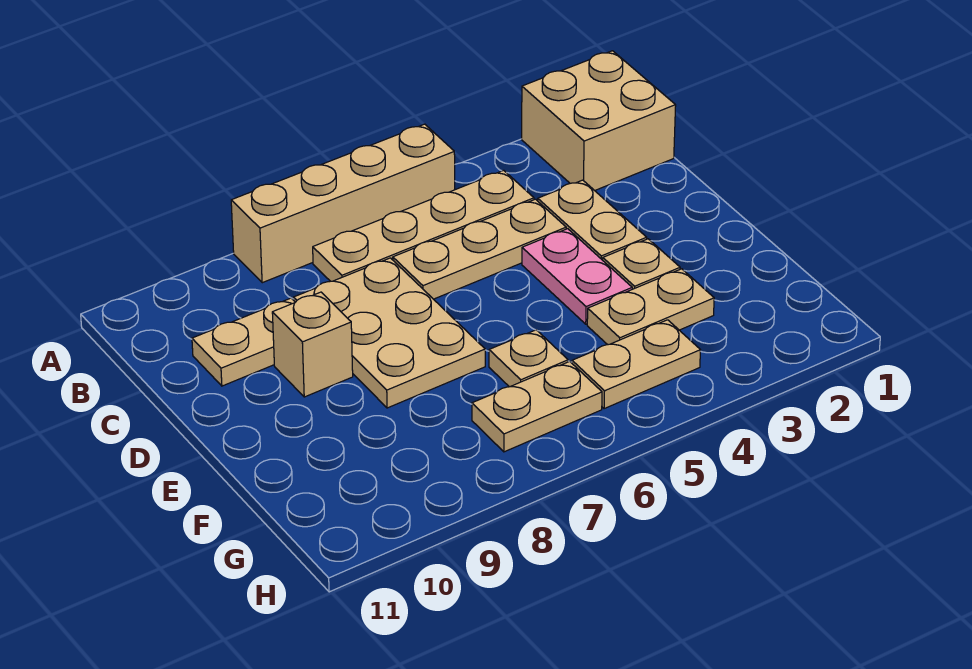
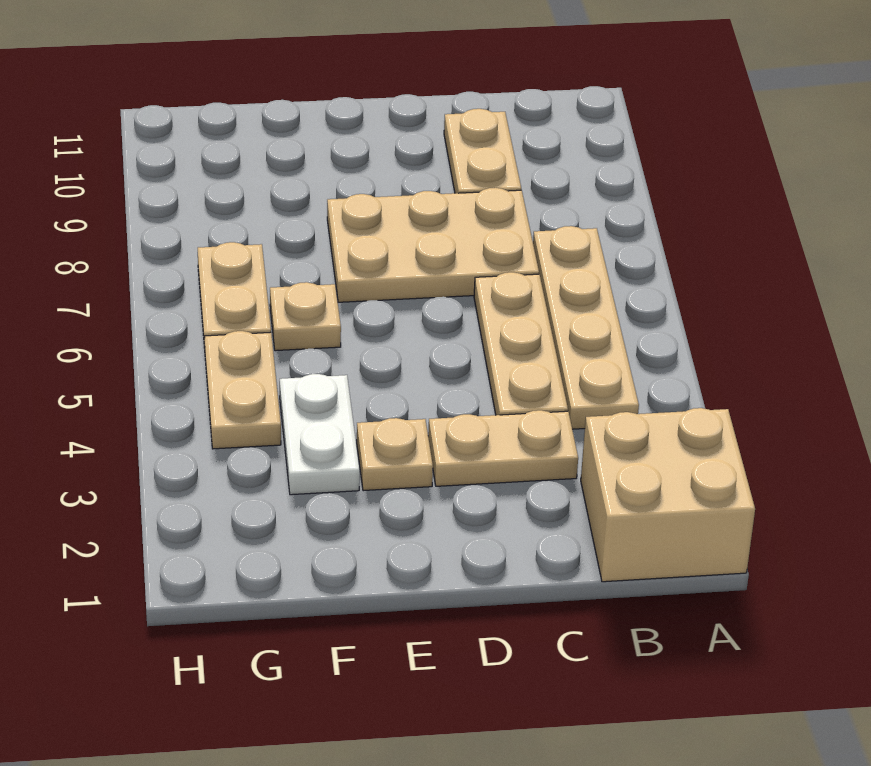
tan 1x4 brick [231,124,455,283] -> none
pink 1x2 plate [522,229,632,324] -> none
tan 1x1 brick [272,292,353,397] -> none
tan 1x2 plate [587,269,714,345] -> white 1x2 plate [280,374,360,495]

